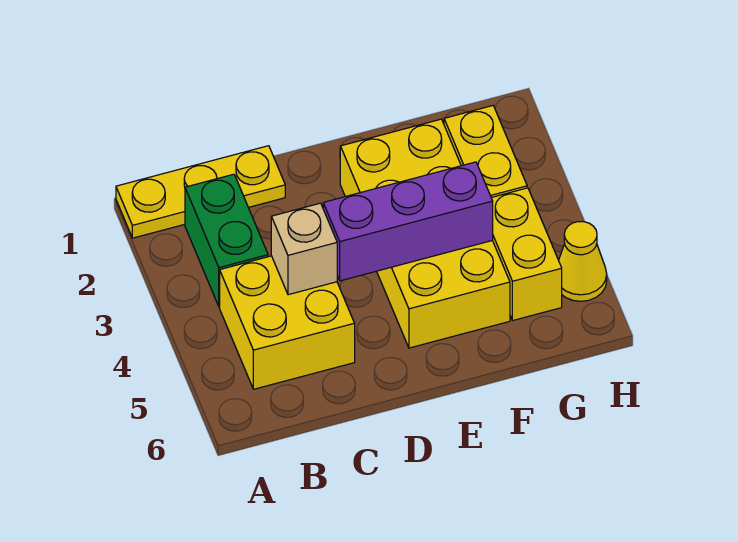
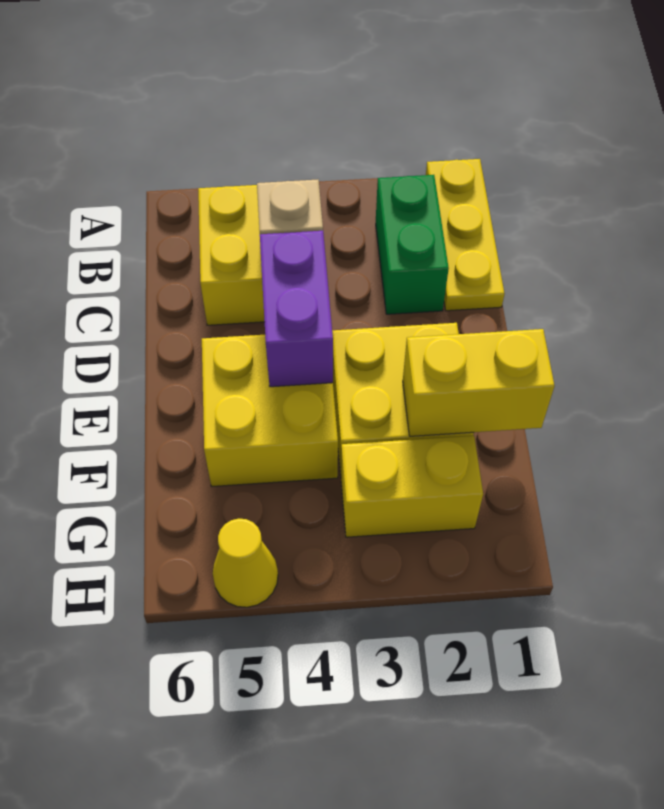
green 1x2 brick [185,174,268,307] -> green 1x2 brick turned to [376,175,449,314]
purple 1x3 brick [323,162,493,281] -> purple 1x2 brick [260,231,333,387]
yellow 1x2 brick [491,188,562,320] -> yellow 1x2 brick moved to [403,329,555,436]

